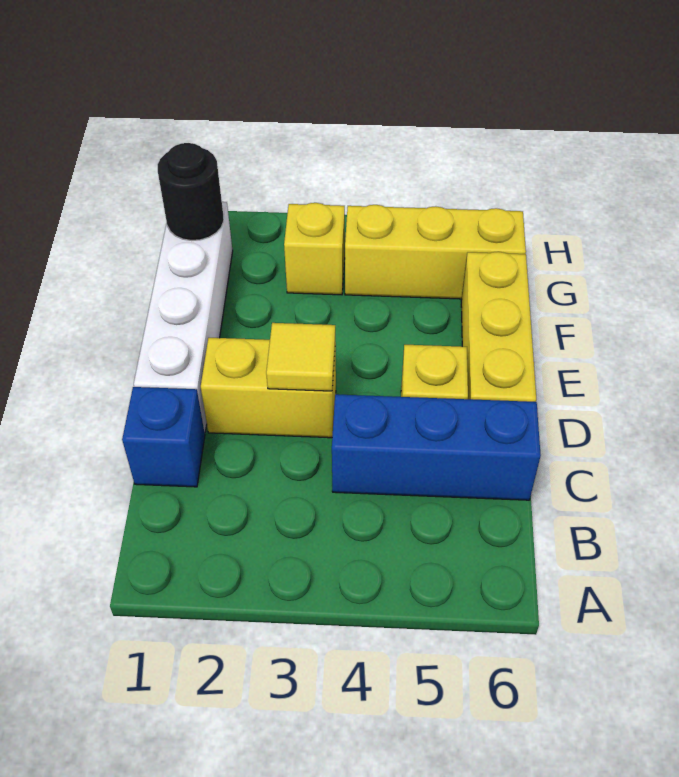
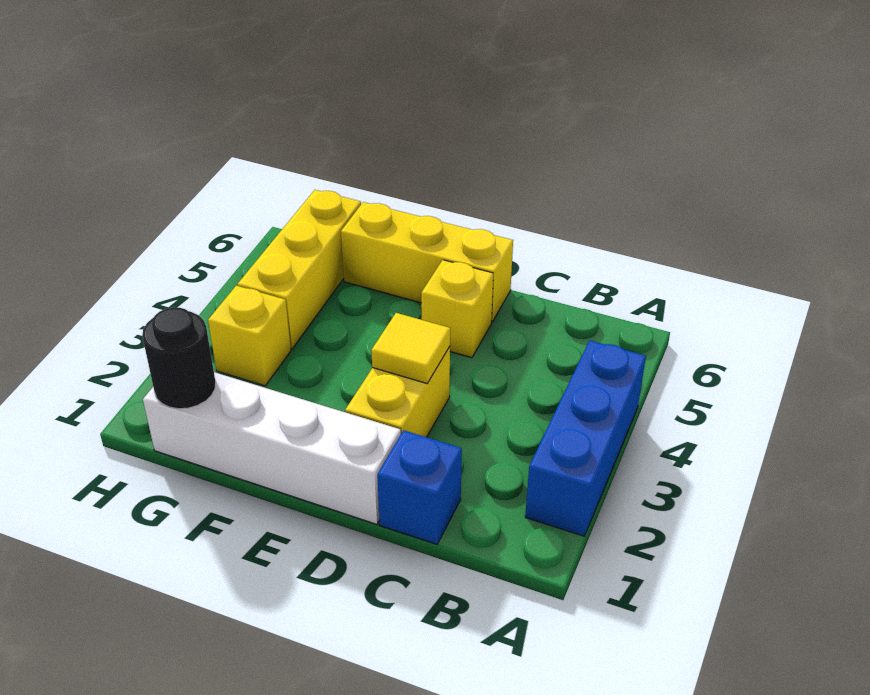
blue 1x3 brick [332,394,541,500] -> blue 1x3 brick moved to [525,341,646,536]

